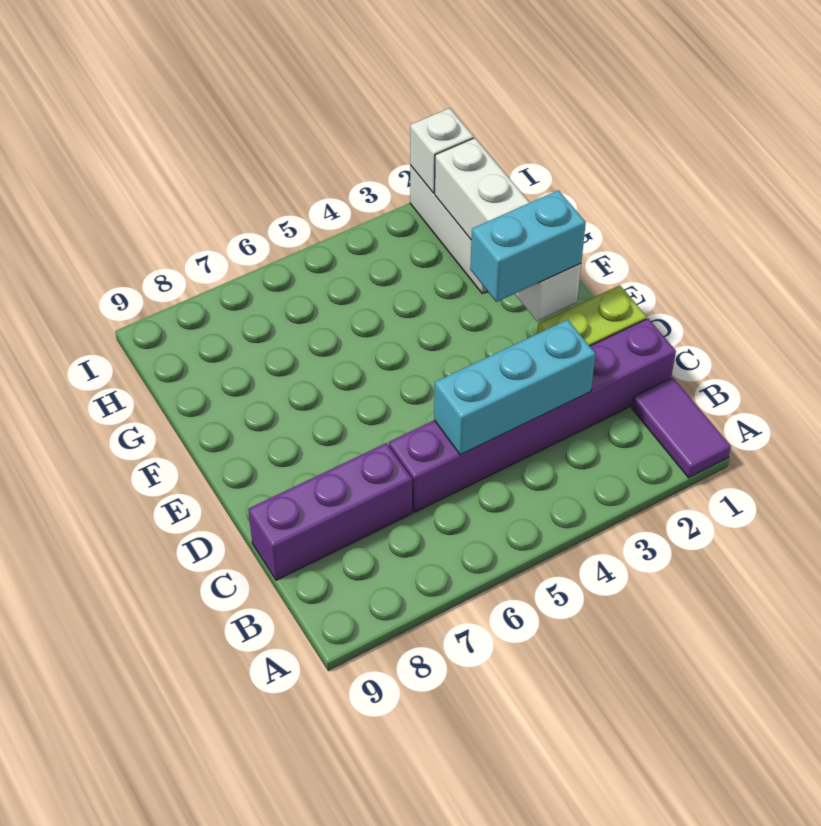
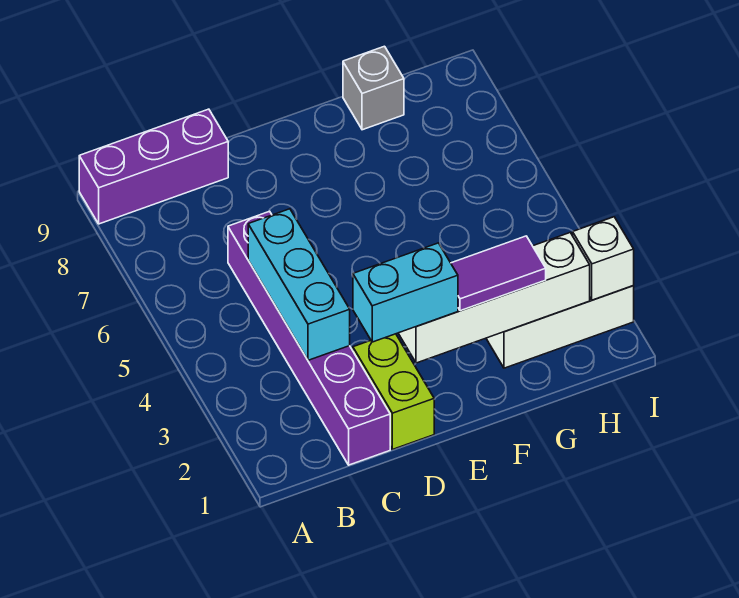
purple 1x2 tile [632,378,731,478] -> purple 1x2 tile moved to [451,236,546,311]
purple 1x3 brick [248,443,412,580] -> purple 1x3 brick turned to [79,109,228,224]
cyan 1x2 brick [470,190,586,302] -> cyan 1x2 brick turned to [353,243,458,342]
none -> grey 1x1 brick [343,46,404,130]

